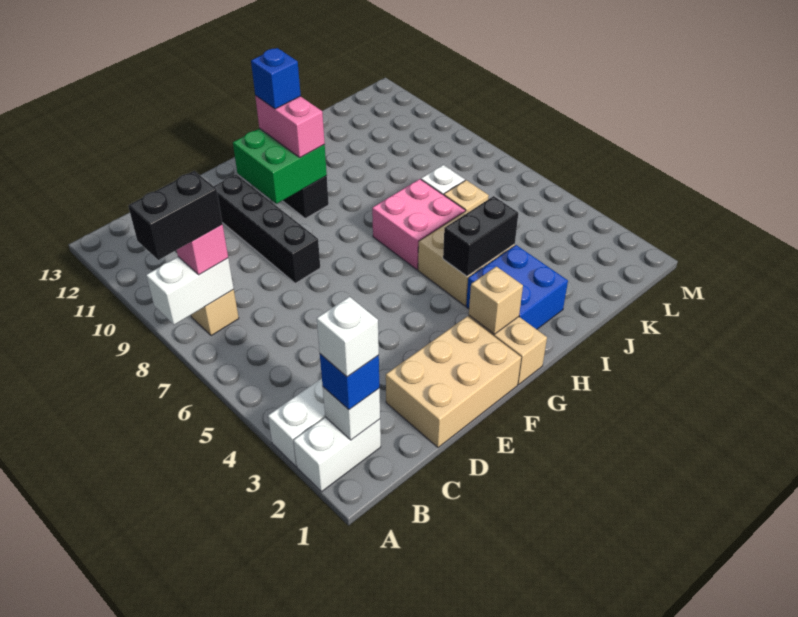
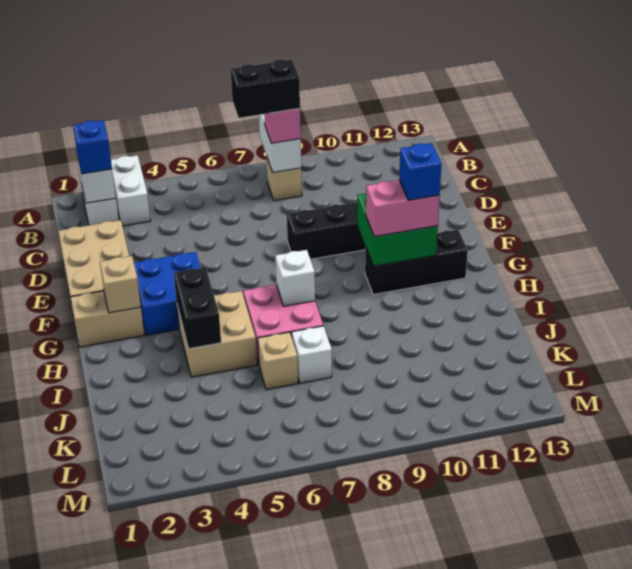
black 1x2 brick [128,171,222,260] -> black 1x2 brick turned to [231,59,300,118]
white 1x1 brick [317,297,379,377] -> white 1x1 brick moved to [275,250,315,306]
blue 2x2 brick [466,245,568,329] -> blue 2x2 brick moved to [134,252,200,335]

